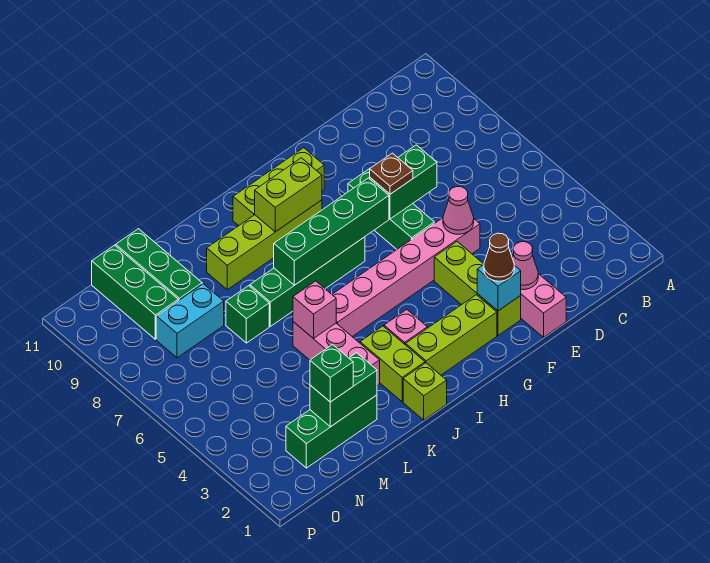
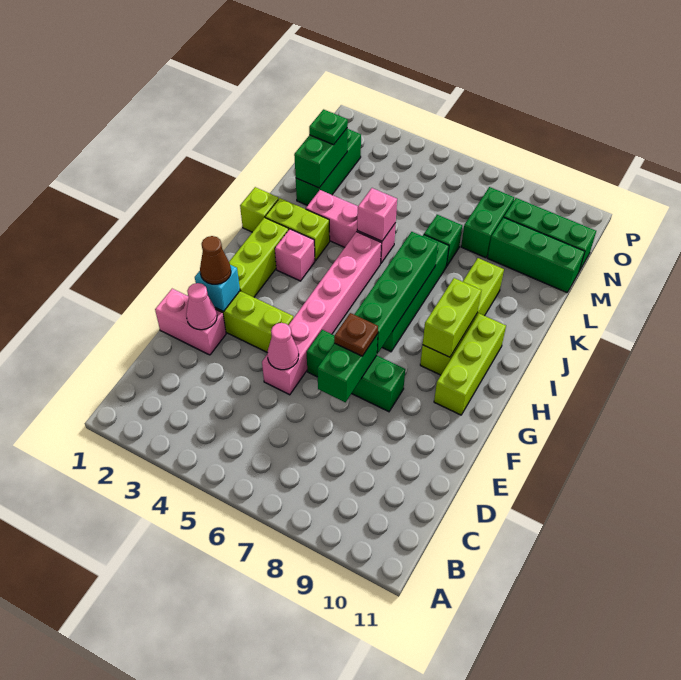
green 1x1 brick [310,344,353,402] -> green 1x1 plate [309,109,348,145]
cyan 1x2 brick [156,284,224,358] -> green 1x2 brick [461,187,514,258]

